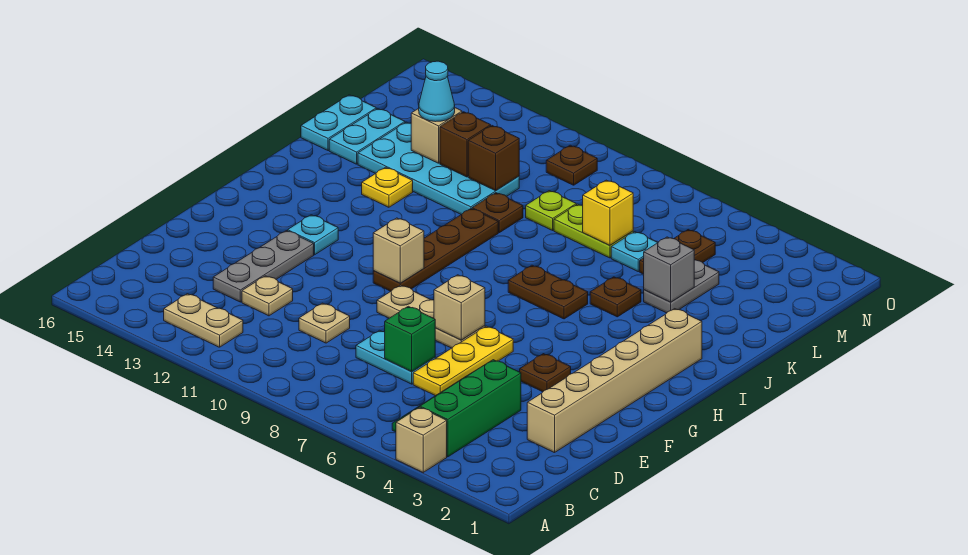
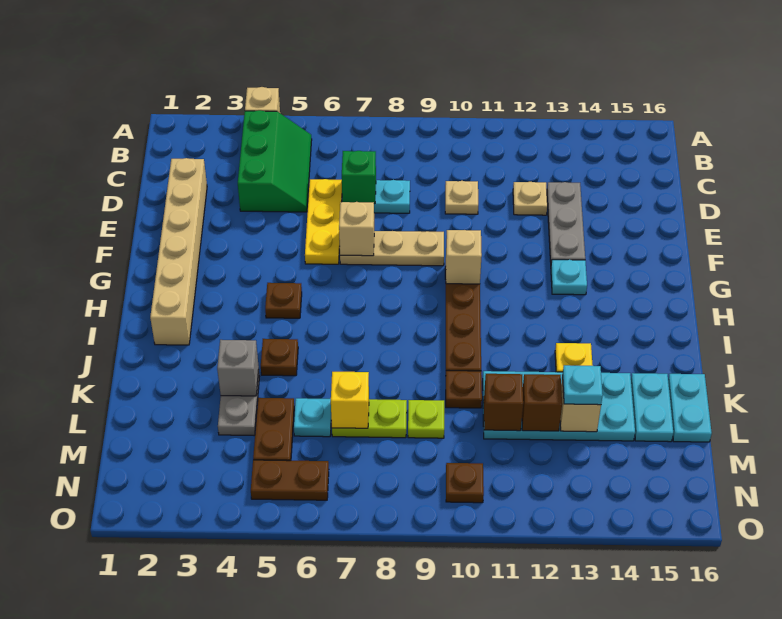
tan 1x2 plate [164,294,243,347] -> none
brown 1x1 plate [520,354,571,392] -> brown 1x1 plate moved to [265,283,302,318]
brown 1x2 plate [508,265,588,319] -> brown 1x2 plate moved to [251,460,329,500]
cyan 1x1 cone [419,61,455,122] -> cyan 1x1 plate [563,365,603,405]

